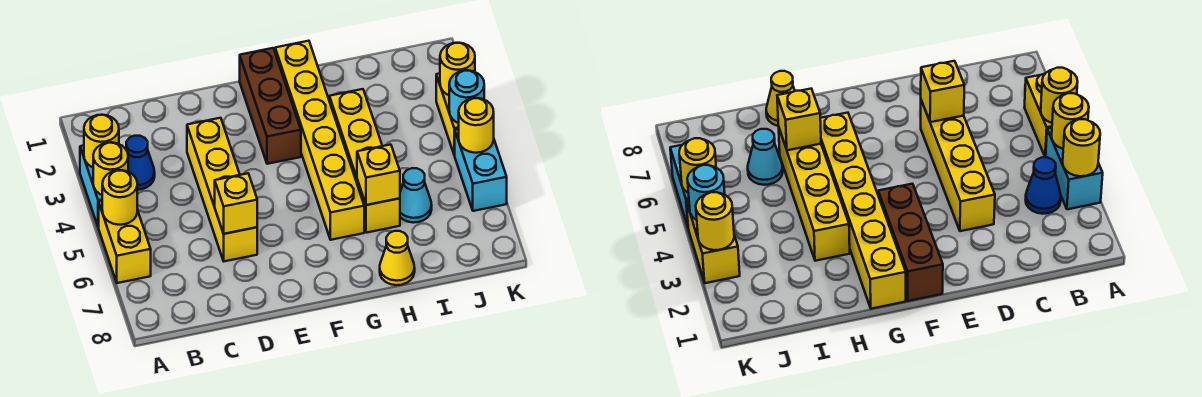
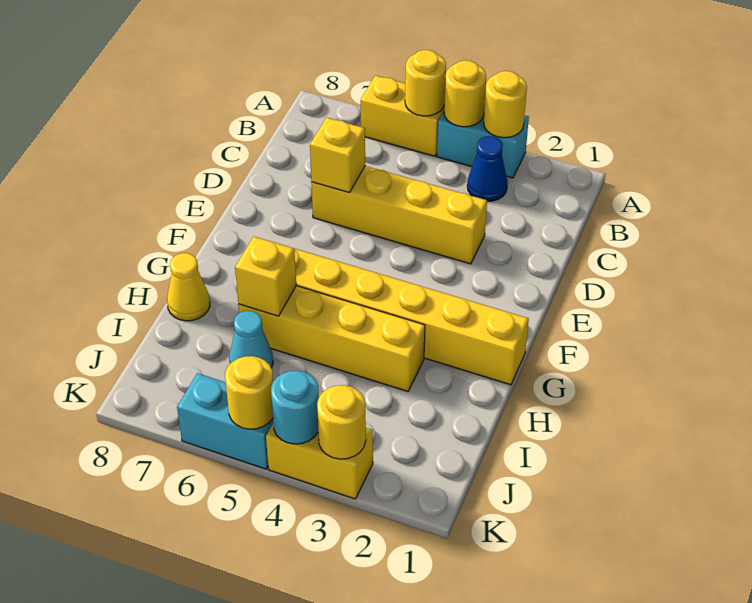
brown 1x3 brick [240,48,301,164] -> none

